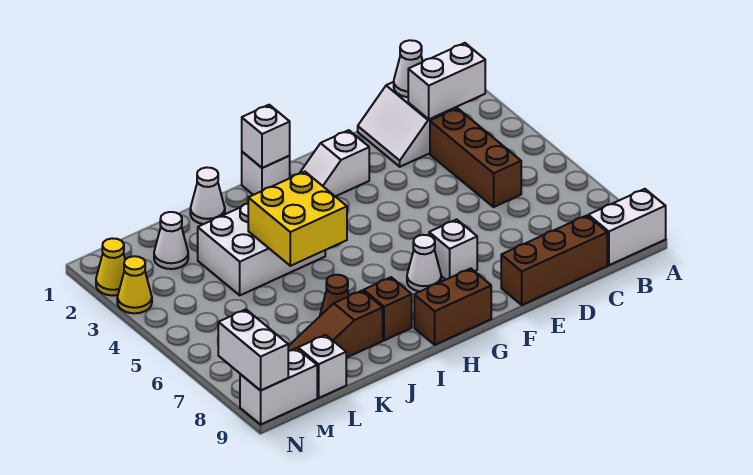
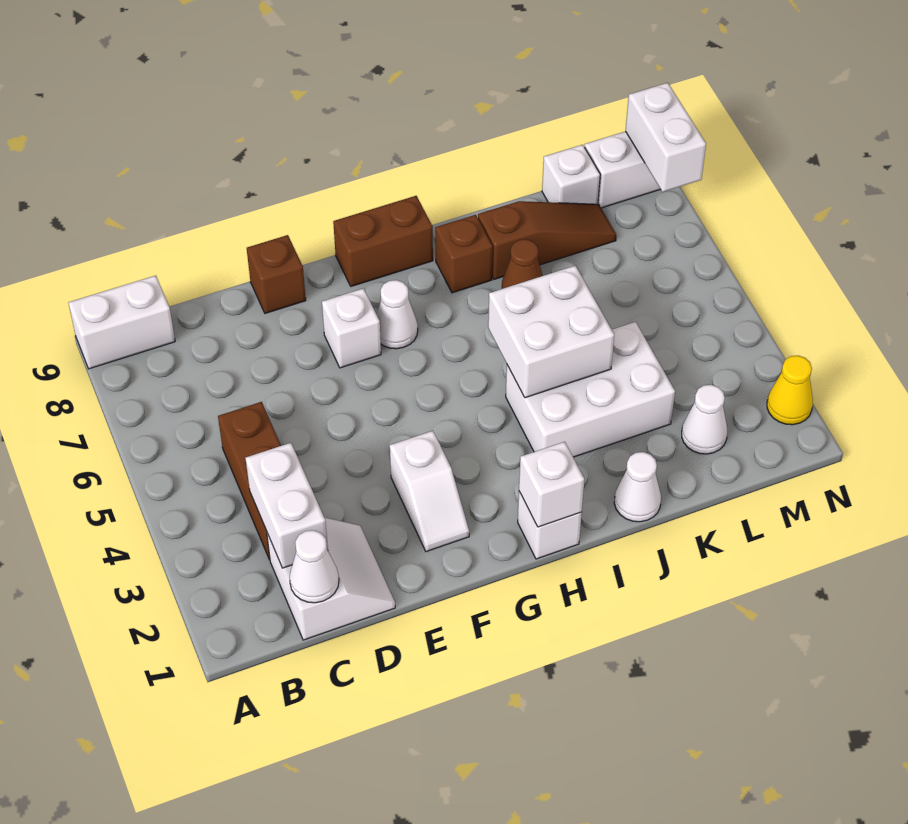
white 1x2 brick [408,43,485,119] -> white 1x2 brick turned to [246,443,328,568]
brown 1x3 brick [501,215,607,305] -> brown 1x1 brick [247,235,306,313]
white 1x2 slope [299,130,369,196] -> white 1x2 slope turned to [390,431,469,552]
yellow 2x2 brick [248,172,347,266] -> white 2x2 brick [488,265,614,398]
yellow 1x1 cone [117,256,152,313] -> none

